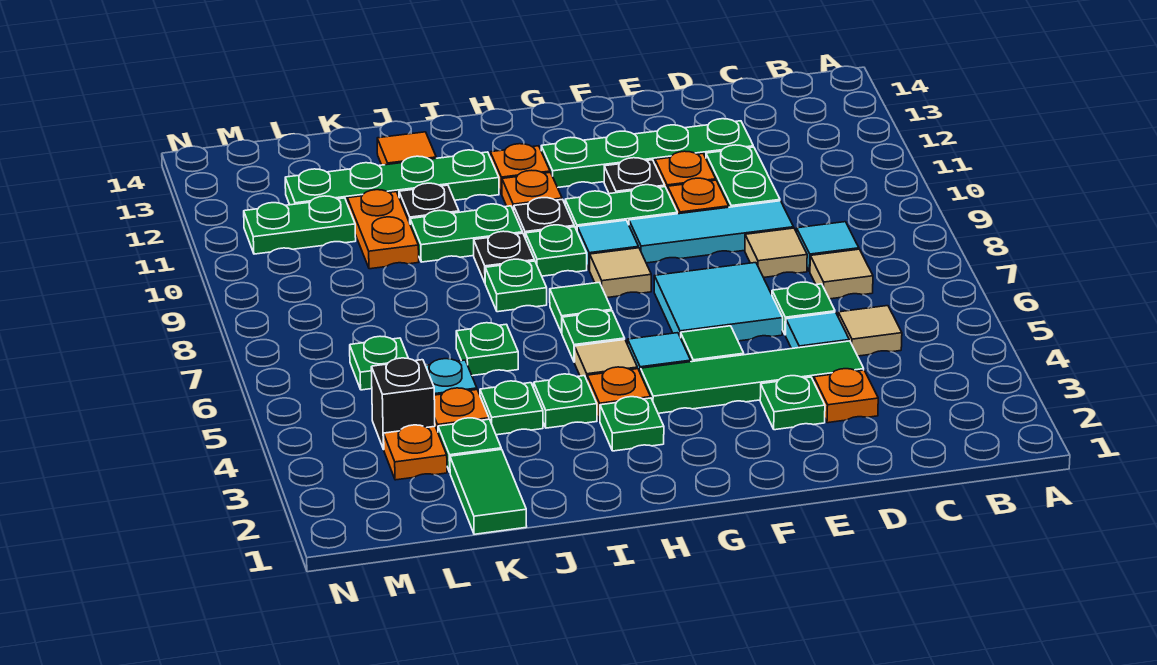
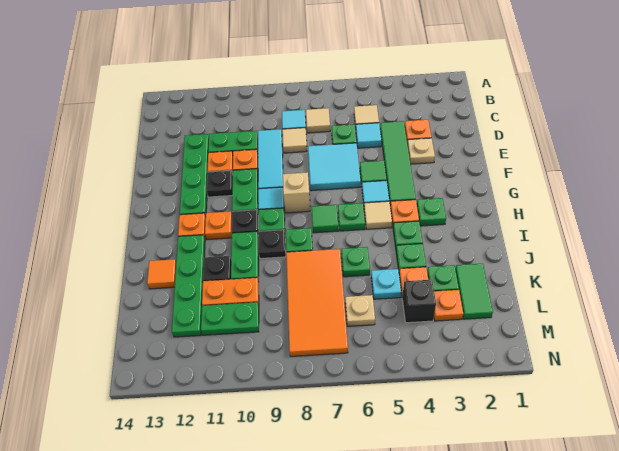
green 1x1 plate [760,376,825,430] -> tan 1x1 plate [407,138,435,164]
tan 1x1 tile [590,248,651,298] -> tan 1x1 brick [283,172,310,213]
none -> orange 2x4 tile [286,249,348,356]
green 1x2 tile [450,449,527,534] -> green 1x2 tile turned to [455,264,493,319]
green 1x1 plate [350,336,409,390] -> tan 1x1 plate [345,295,375,326]
green 1x2 plate [244,196,356,254] -> green 1x2 plate turned to [201,302,259,335]

